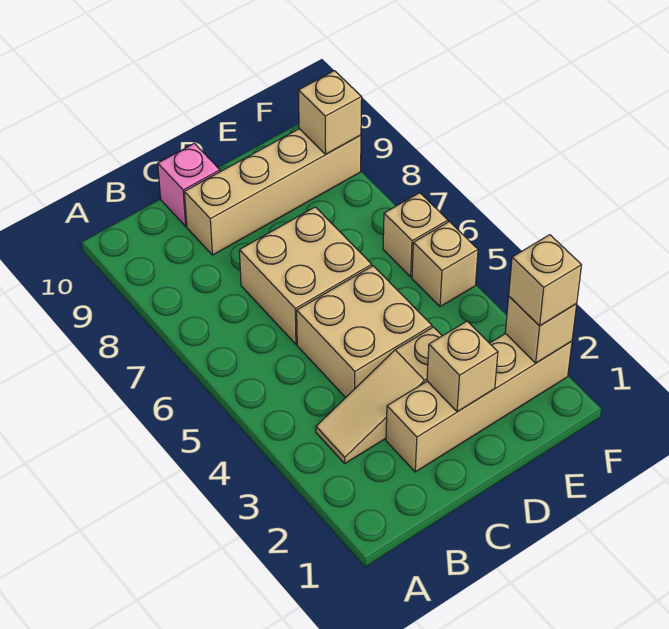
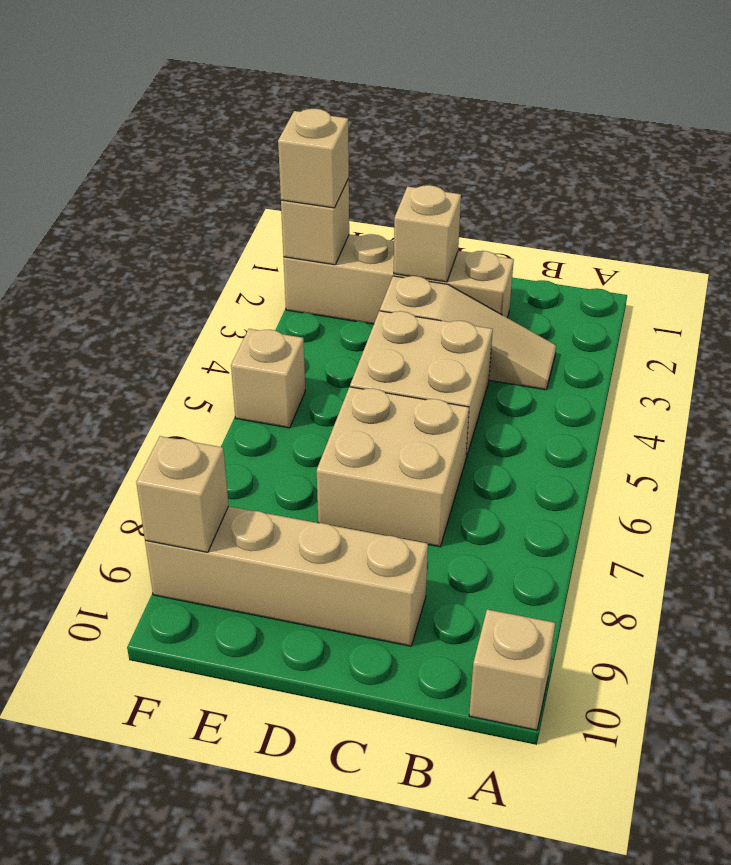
pink 1x1 brick [158,143,220,226] -> none
tan 1x1 brick [383,193,448,277] -> tan 1x1 brick moved to [469,610,555,730]

